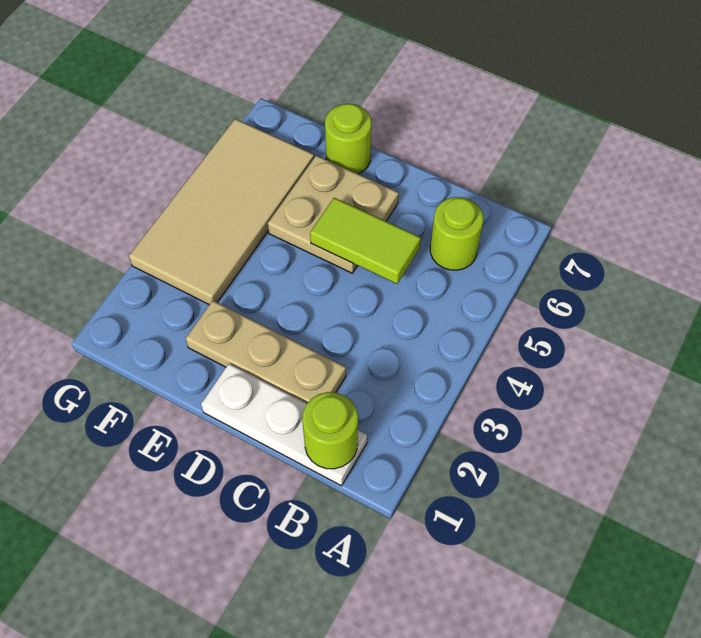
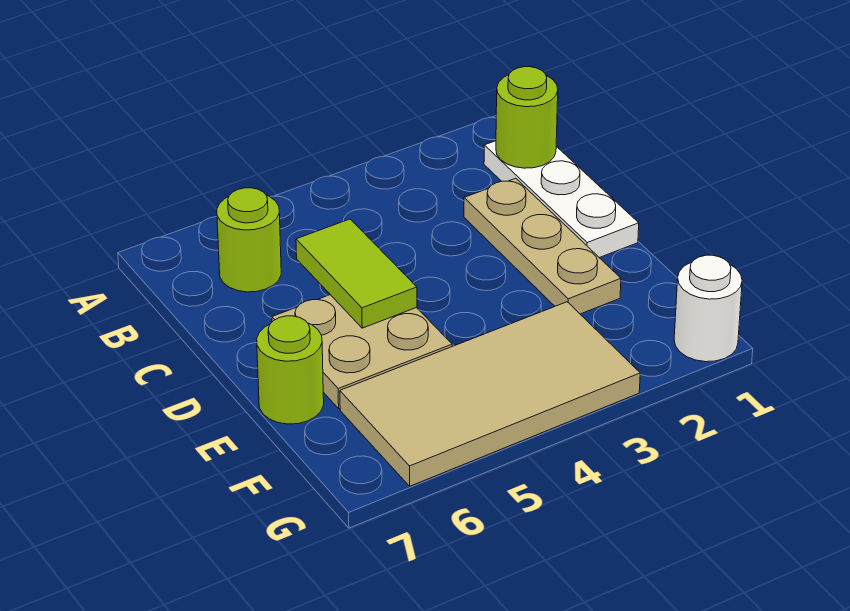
none -> white 1x1 round brick [674,255,742,362]

